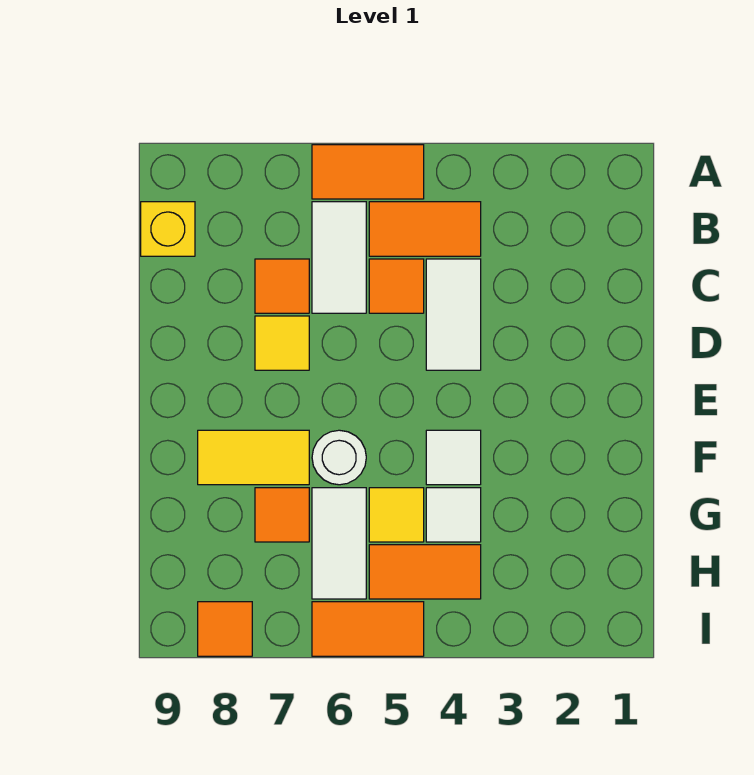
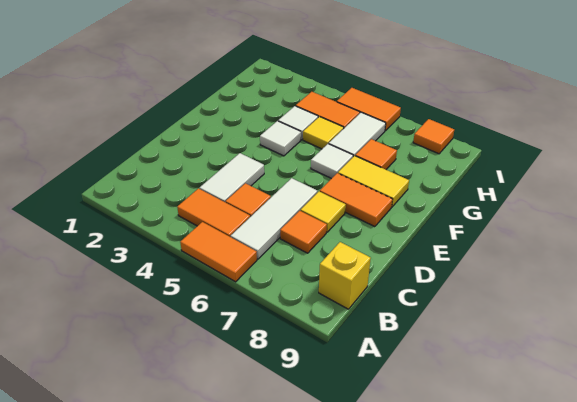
white 1x2 tile [312,202,366,313] -> white 1x3 tile [231,178,317,259]
none -> orange 1x2 tile [320,173,392,227]
white 1x1 round brick [312,430,366,485] -> white 1x1 tile [311,144,353,179]

